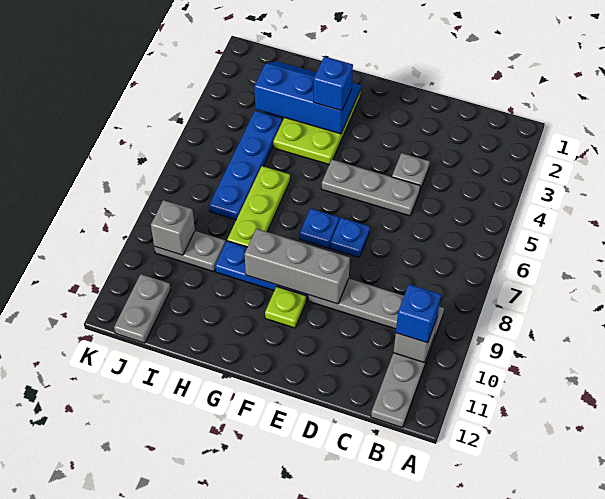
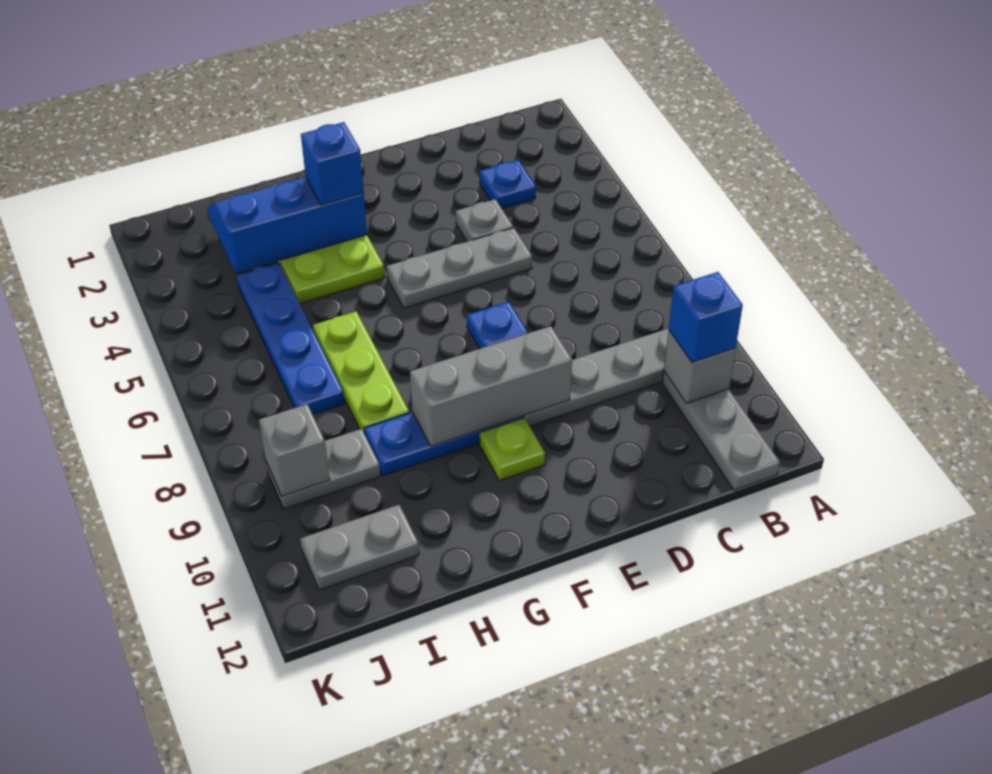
blue 1x1 plate [300,209,339,248] -> blue 1x1 plate moved to [480,160,536,208]
grey 1x2 plate [114,274,171,343] -> grey 1x2 plate turned to [300,505,419,590]

